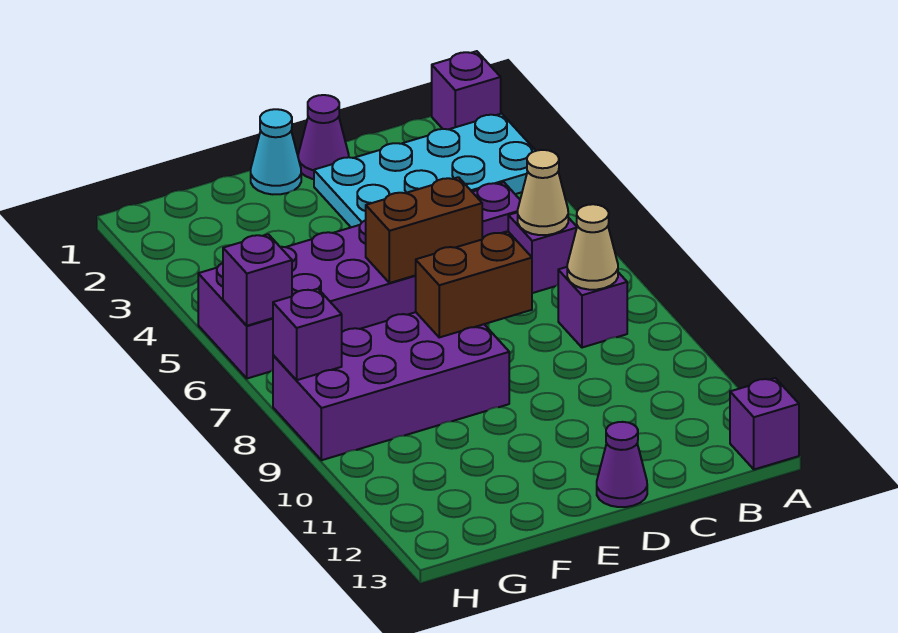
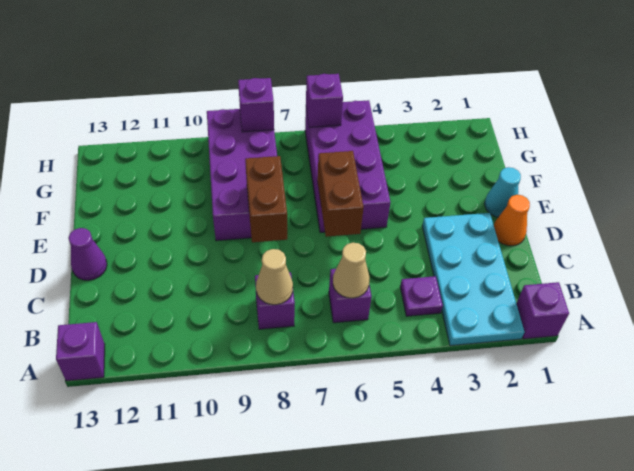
purple 1x1 cone [298,95,349,179] -> orange 1x1 cone [494,195,530,246]

